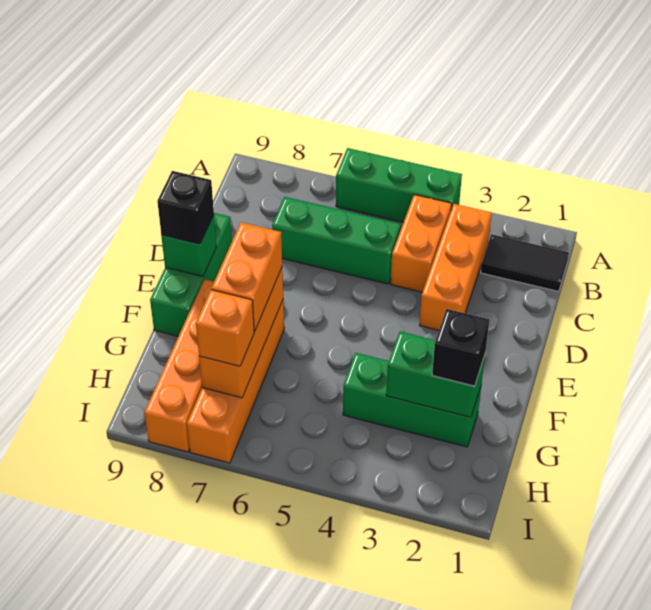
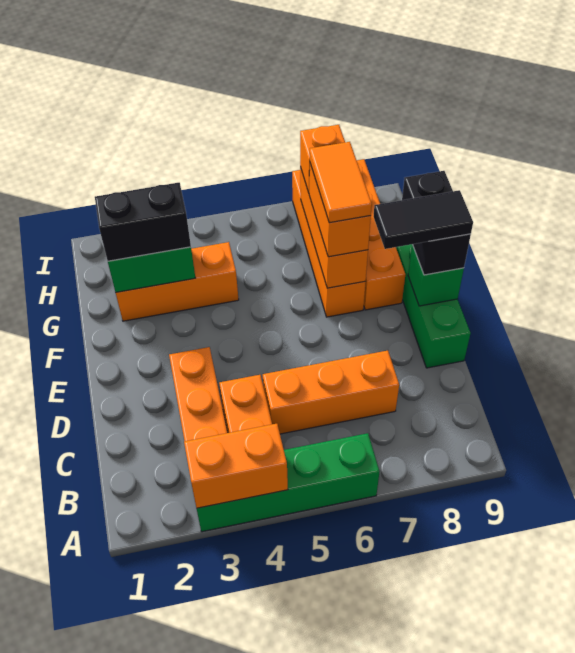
none -> orange 1x2 brick [184,424,288,508]
green 1x3 brick [336,148,462,222] -> green 1x4 brick [197,433,379,532]
black 1x2 tile [481,234,569,291] -> black 1x2 tile moved to [374,190,473,249]
green 1x3 brick [272,197,401,284] -> orange 1x3 brick [263,351,399,434]
black 1x1 brick [157,171,214,244] -> black 1x2 brick [402,171,471,275]
none -> orange 1x2 tile [310,142,372,223]
green 1x3 brick [343,353,481,447] -> orange 1x3 brick [116,242,239,321]
black 1x1 brick [432,309,489,386] -> black 1x2 brick [95,183,191,261]

